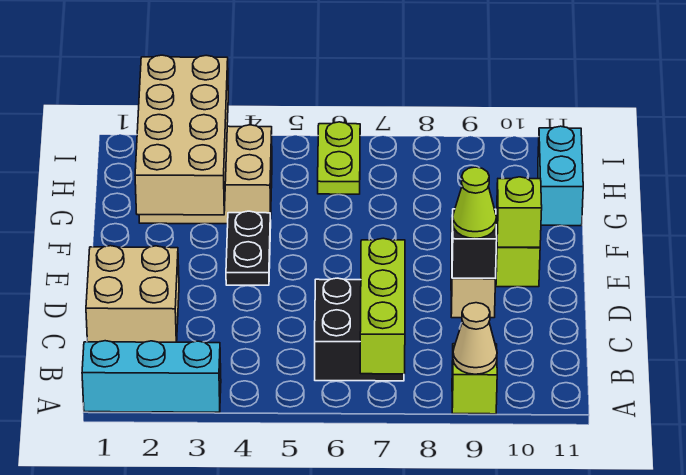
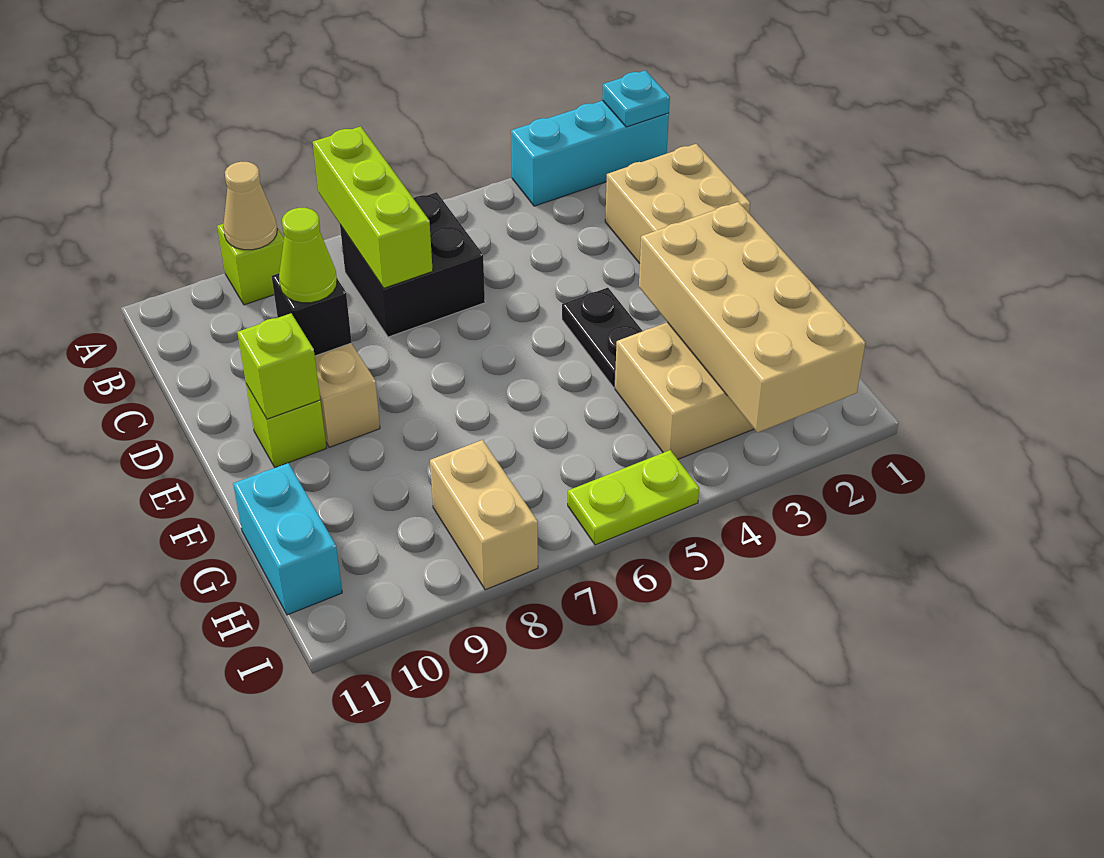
none -> cyan 1x1 plate [602,70,670,127]
lime 1x2 plate [318,122,360,194] -> lime 1x2 plate turned to [568,450,699,545]
none -> tan 1x2 brick [430,440,538,590]

